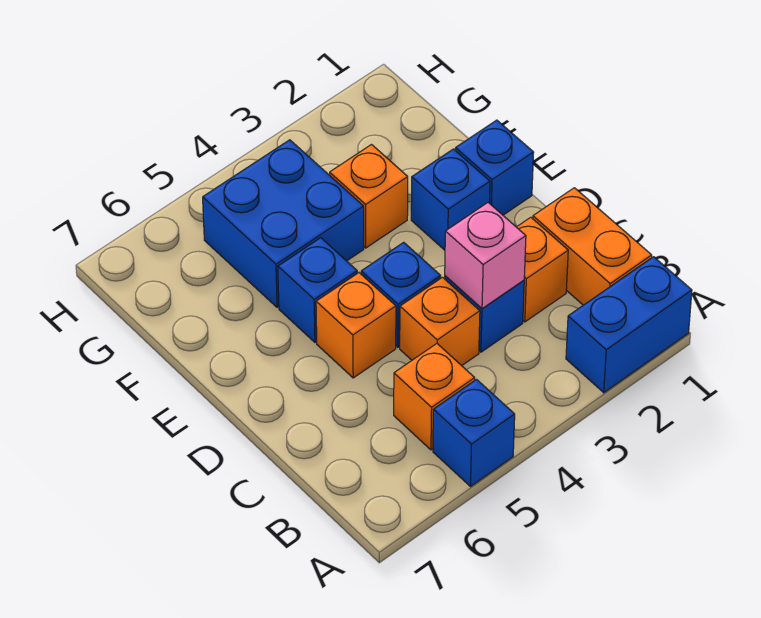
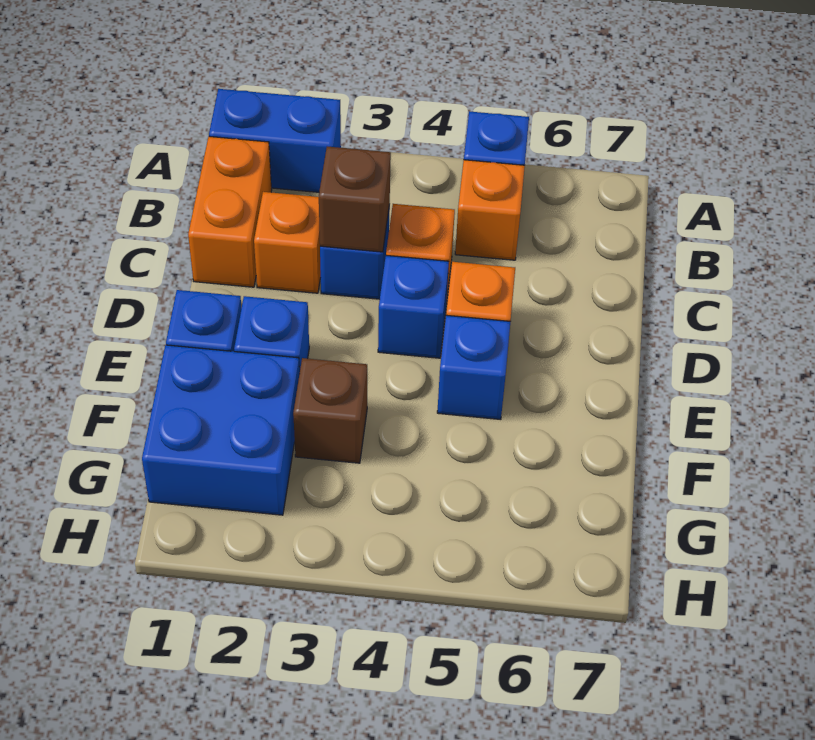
pink 1x1 brick [445,203,526,309] -> brown 1x1 brick [319,147,391,252]
orange 1x1 brick [330,145,408,248] -> brown 1x1 brick [293,358,367,463]
blue 2x2 brick [203,140,364,307] -> blue 2x2 brick moved to [142,345,299,515]

